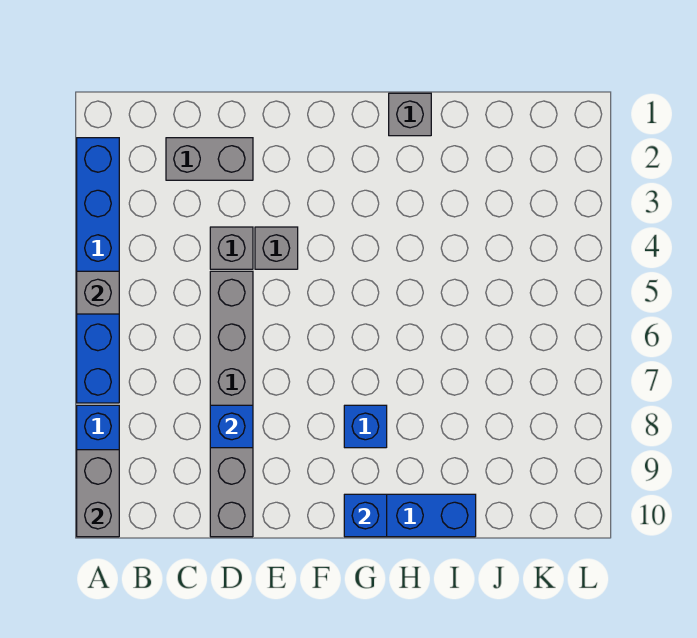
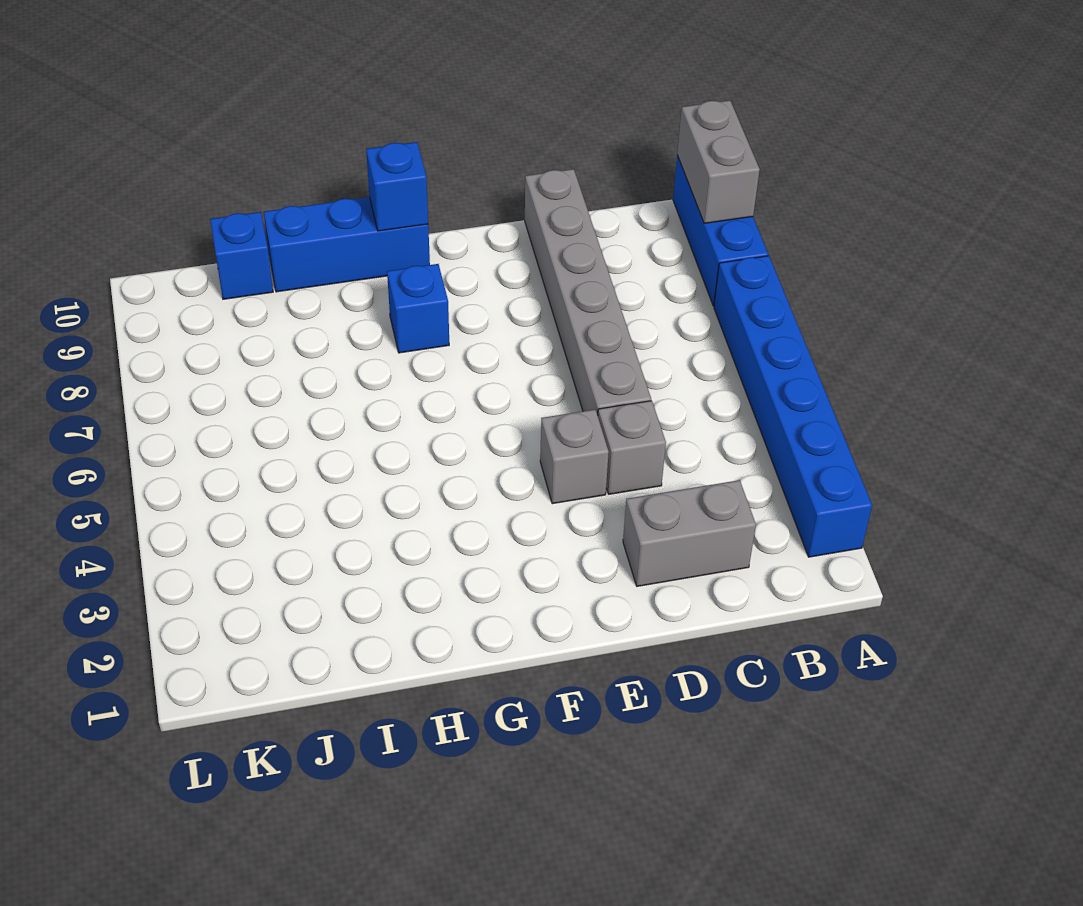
grey 1x1 brick [77,271,119,314] -> none
blue 1x1 brick [210,405,253,448] -> blue 1x1 brick moved to [210,212,273,299]
grey 1x1 brick [389,93,431,136] -> none

